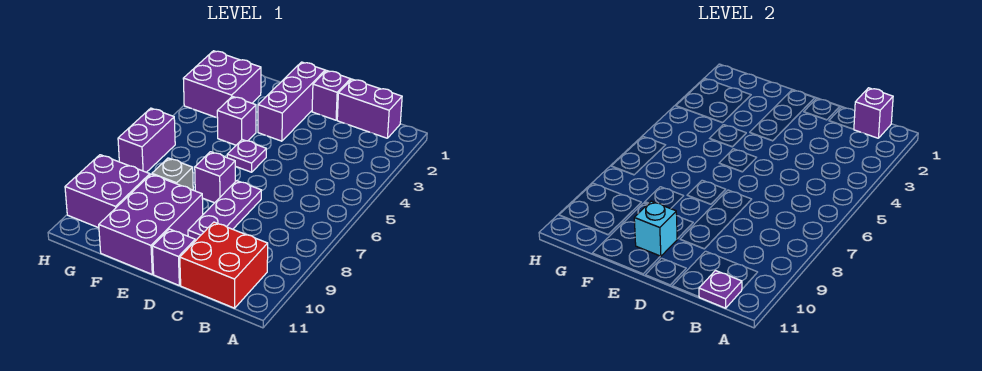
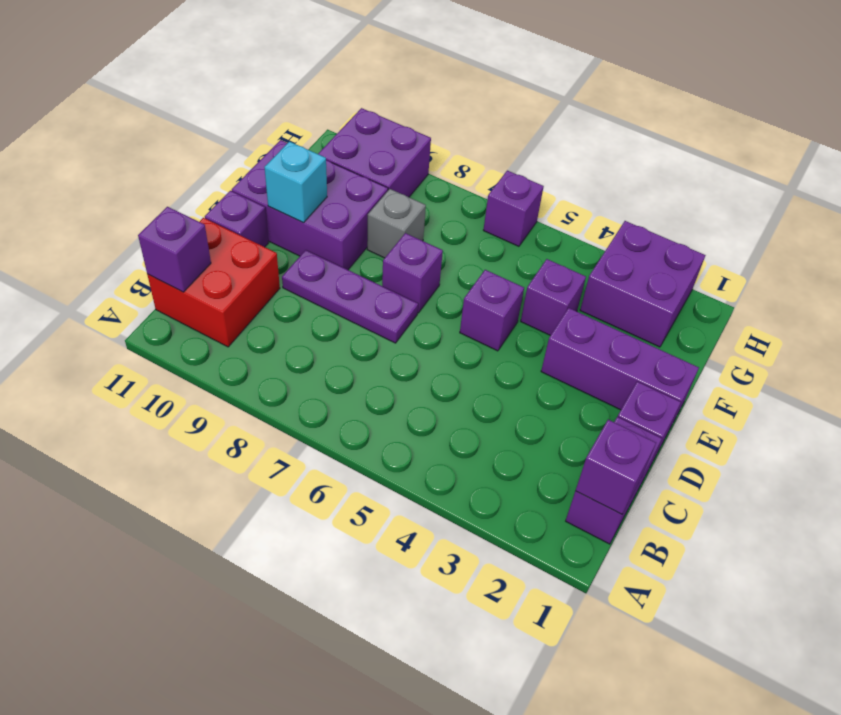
purple 1x1 plate [699,271,742,308] -> purple 1x1 brick [138,207,211,292]
purple 1x1 plate [227,140,266,172] -> purple 1x1 brick [460,270,524,351]
purple 1x2 brick [118,108,175,172] -> purple 1x1 brick [483,171,544,246]

